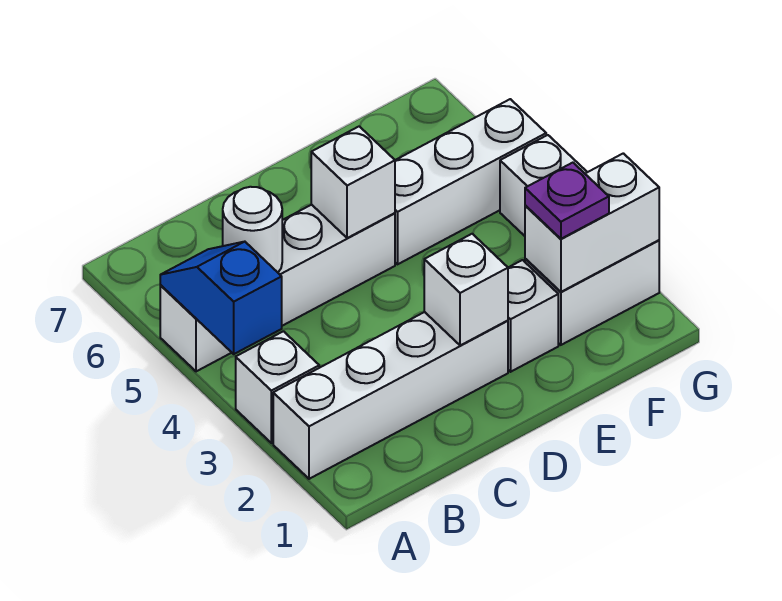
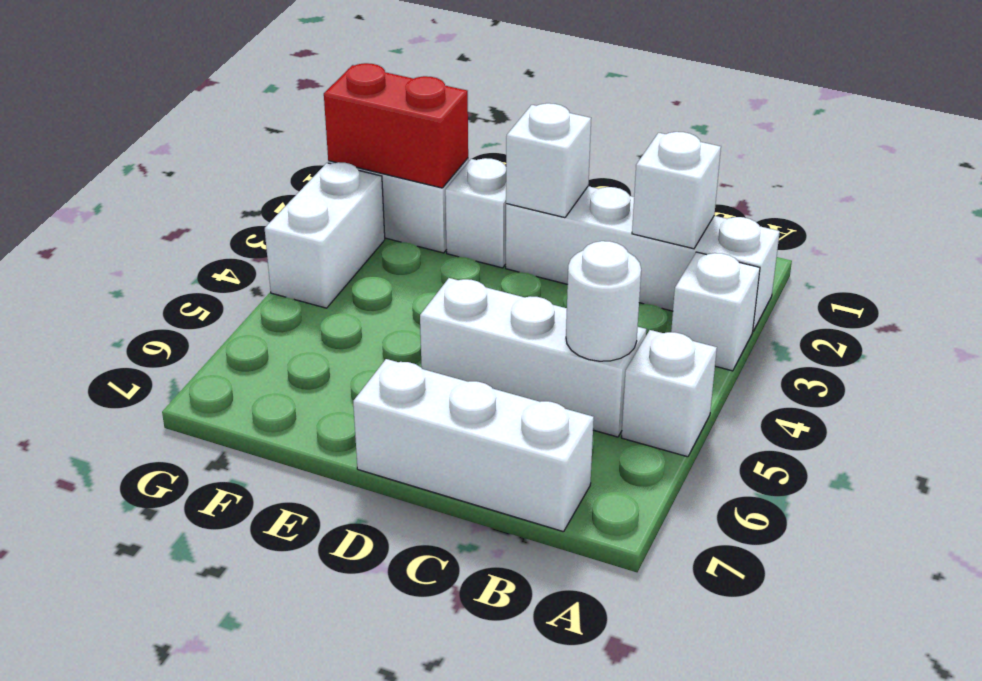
blue 1x2 slope [160,242,282,354] -> none
white 1x1 brick [311,126,395,238] -> white 1x1 brick moved to [632,132,721,249]
white 1x3 brick [395,99,546,264] -> white 1x3 brick moved to [353,359,594,532]
white 1x2 brick [525,153,659,292] -> red 1x2 brick [324,63,468,188]
purple 1x1 plate [525,163,609,239] -> none

